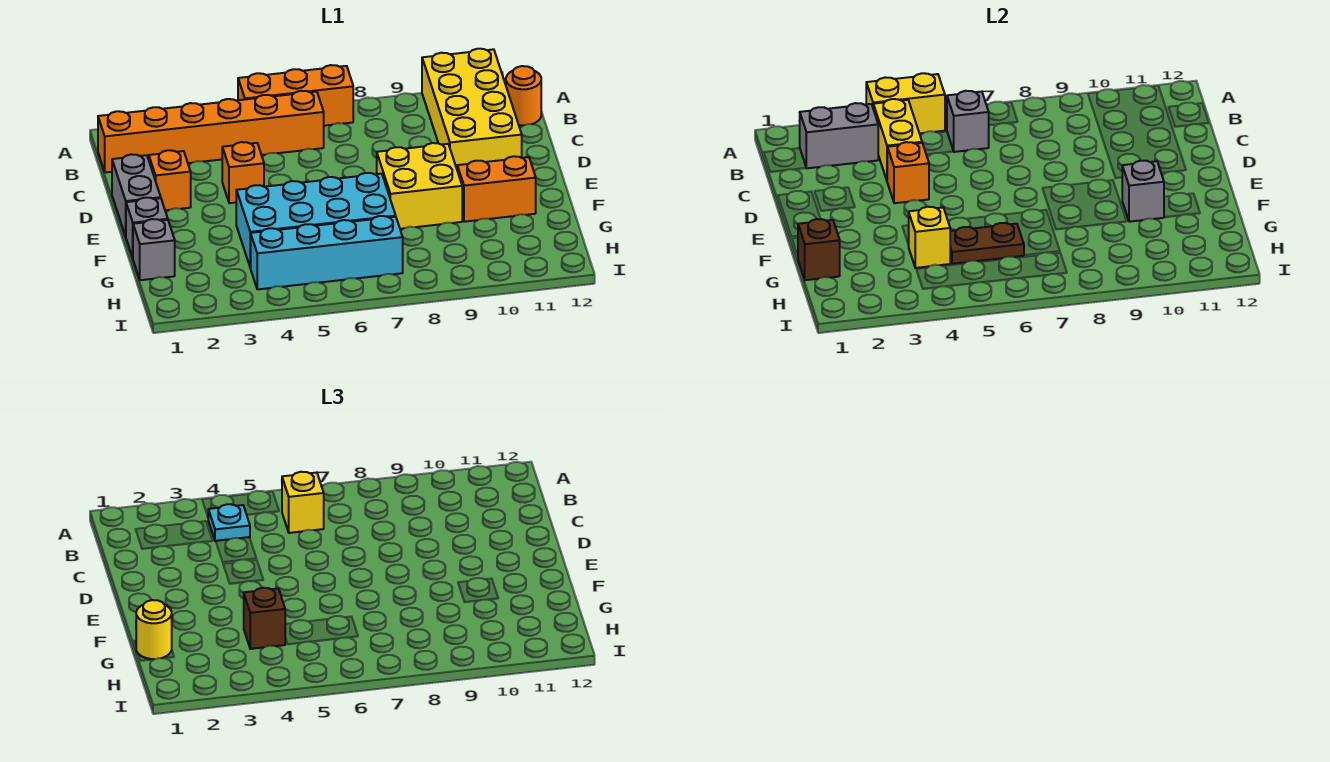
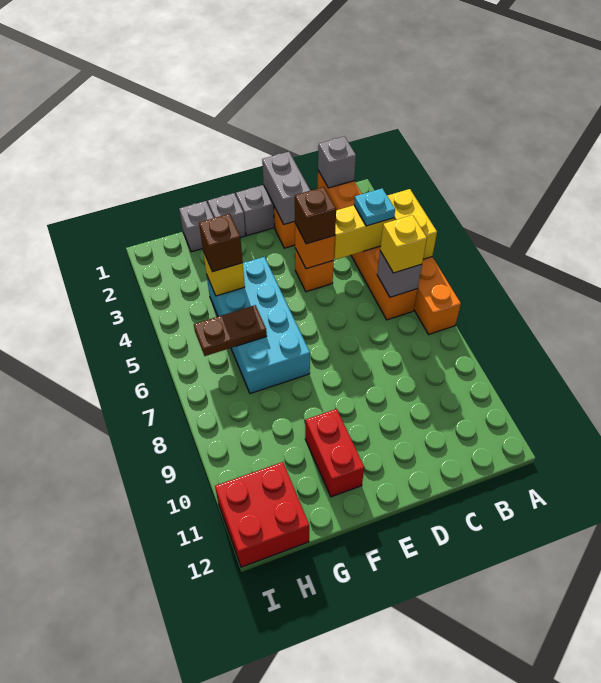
yellow 2x4 brick [422,49,522,168] -> none
grey 1x2 brick [800,103,878,168] -> grey 1x2 brick moved to [262,152,310,224]
orange 1x1 round brick [506,66,541,125] -> none
yellow 2x2 brick [377,143,462,229] -> none
orange 1x2 brick [457,156,536,222] -> red 1x2 brick [305,409,364,497]
grey 1x1 brick [1122,161,1164,222] -> grey 1x1 brick moved to [318,136,356,188]
brown 1x1 brick [798,219,840,280] -> brown 1x1 brick moved to [295,187,336,244]
yellow 1x1 round brick [136,600,172,659] -> none
brown 1x2 plate [950,223,1024,264] -> brown 1x2 plate turned to [194,305,267,356]
cyan 1x4 brick [251,216,403,289] -> none
none -> red 2x2 brick [215,462,309,567]

